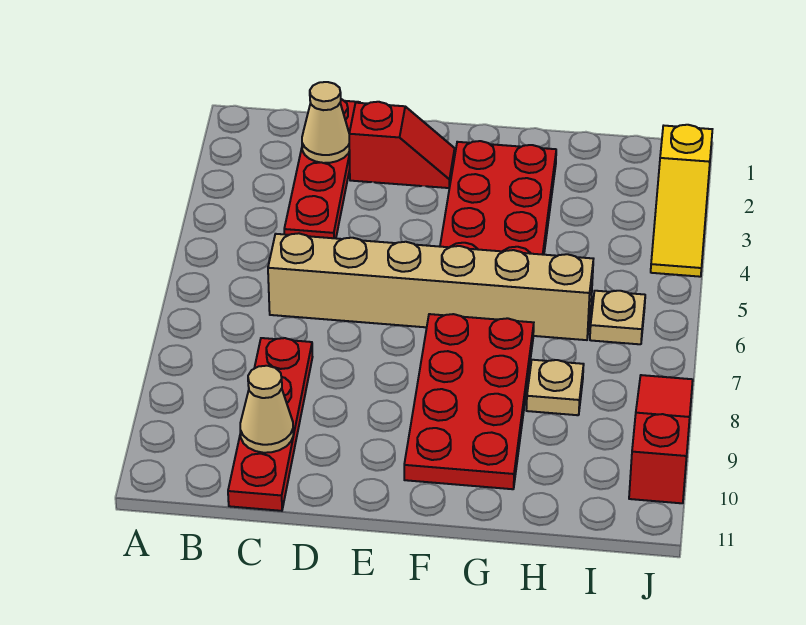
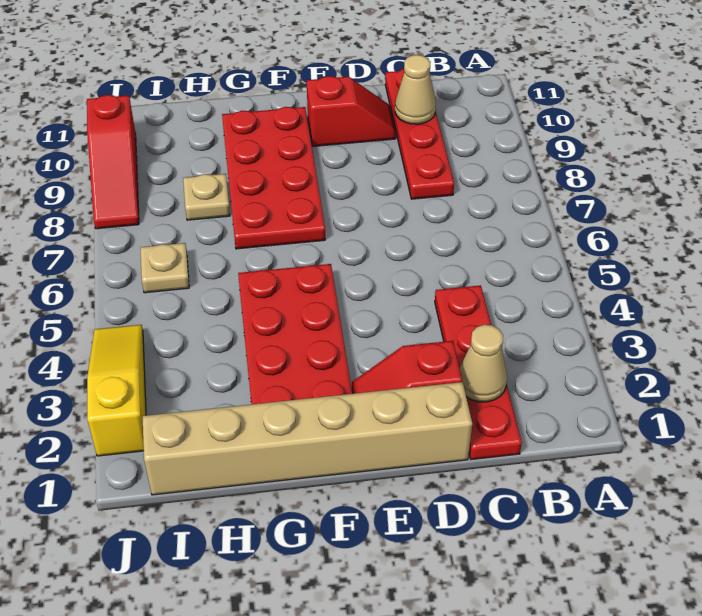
tan 1x6 brick [268,233,593,340] -> tan 1x6 brick moved to [142,382,472,495]
none -> red 1x2 slope [307,76,396,146]

